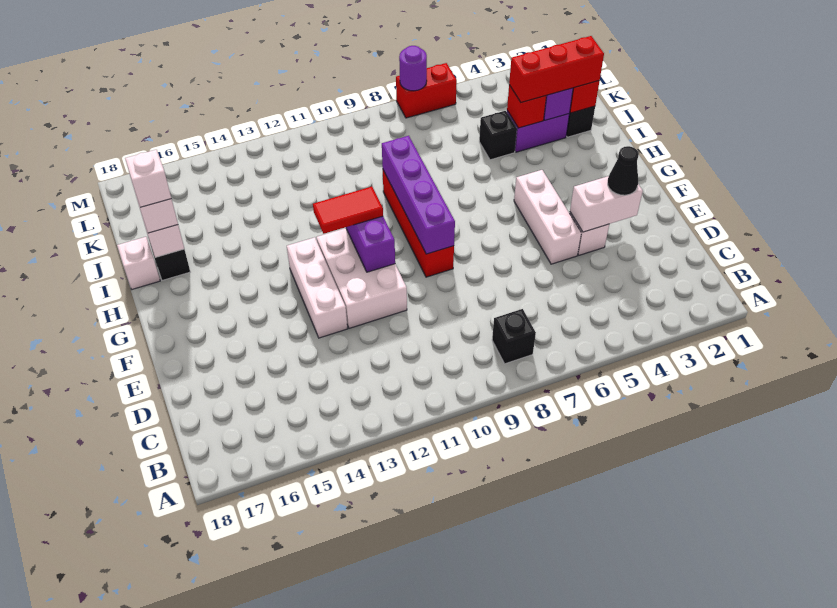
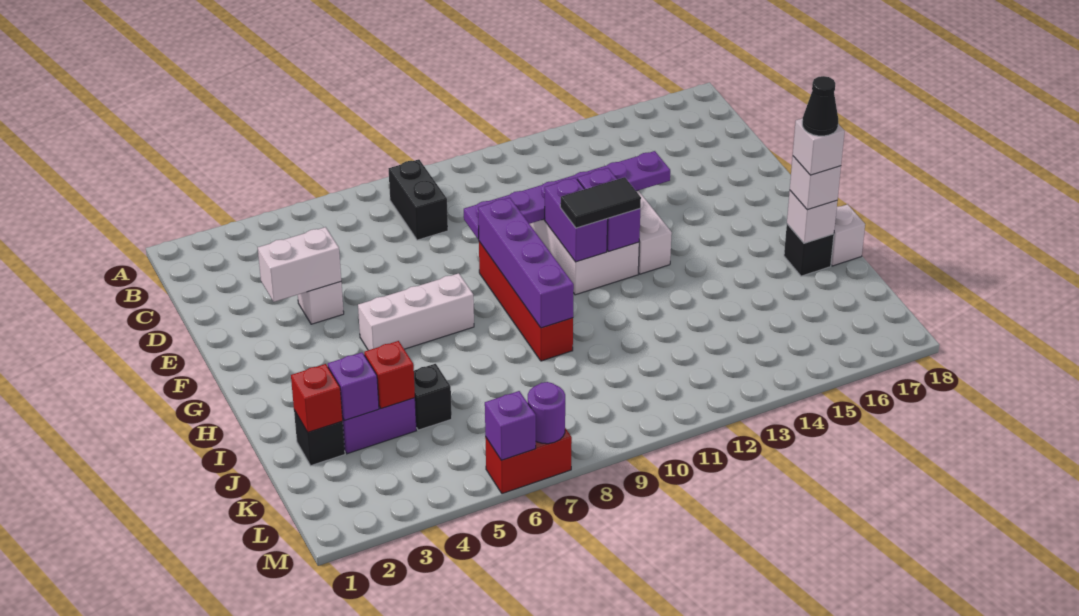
black 1x1 brick [492,309,536,364] -> black 1x2 brick [389,159,448,240]
black 1x1 cone [608,146,639,195] -> black 1x1 cone moved to [802,76,838,136]
white 1x3 brick [514,170,581,264] -> white 1x3 brick turned to [358,273,474,350]
none -> purple 1x6 plate [464,151,670,239]
none -> purple 1x2 brick [577,168,640,251]
red 1x2 tile [313,187,383,234] -> black 1x2 tile [560,177,641,228]
red 1x3 brick [509,36,604,102] -> none
none -> purple 1x1 brick [485,391,536,460]

